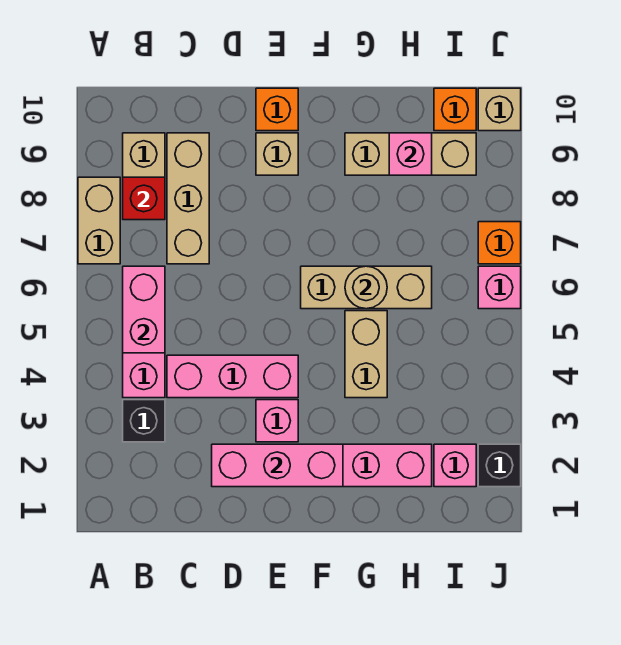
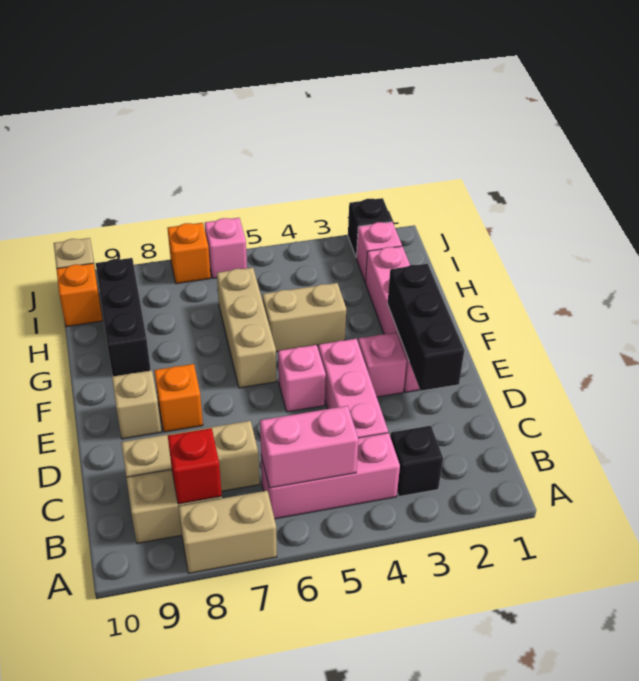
pink 1x3 brick [212,444,343,487] -> black 1x3 brick [387,264,464,391]
orange 1x1 brick [256,88,298,131] -> orange 1x1 brick moved to [154,364,203,432]
tan 1x1 round brick [345,266,387,309] -> none
tan 1x3 brick [345,133,476,175] -> black 1x3 brick [96,258,151,376]
pink 1x1 brick [389,133,432,175] -> pink 1x1 brick moved to [278,345,326,412]

